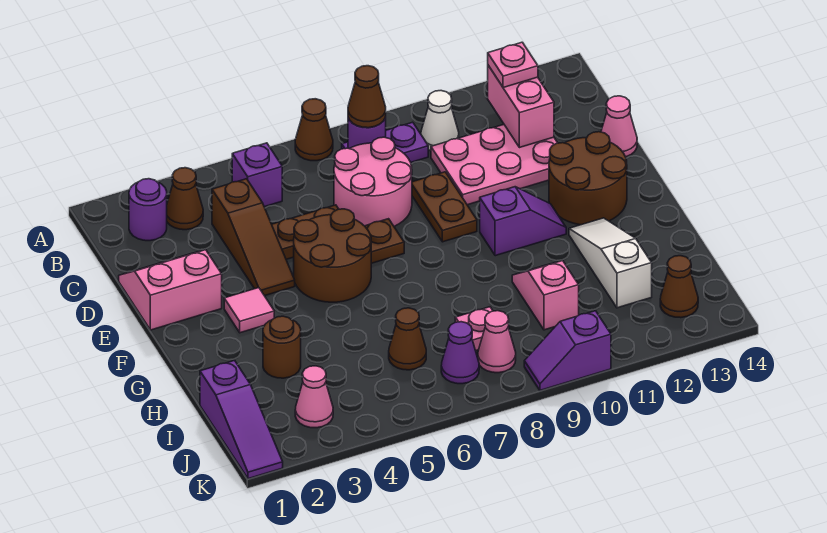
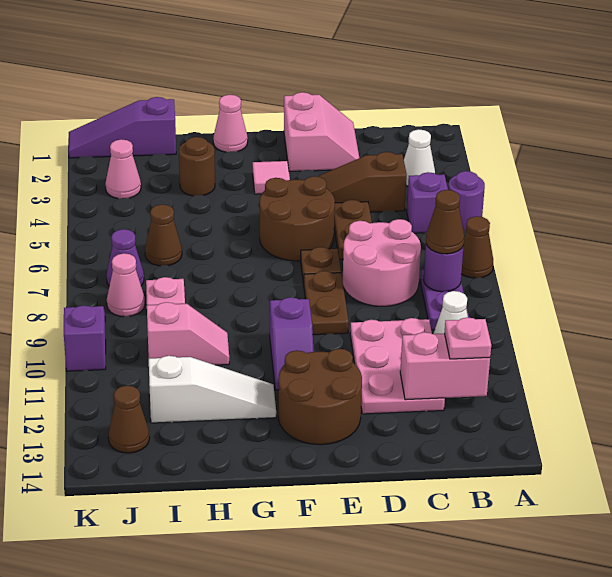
purple 1x1 round brick [129,179,167,241] -> purple 1x1 round brick moved to [448,171,485,231]
brown 1x1 cone [167,168,203,230] -> white 1x1 cone [404,129,435,186]
brown 1x2 plate [412,172,477,242] -> brown 1x2 plate turned to [304,271,349,335]
pink 1x1 cone [601,96,637,157] -> pink 1x1 cone moved to [213,95,248,152]

